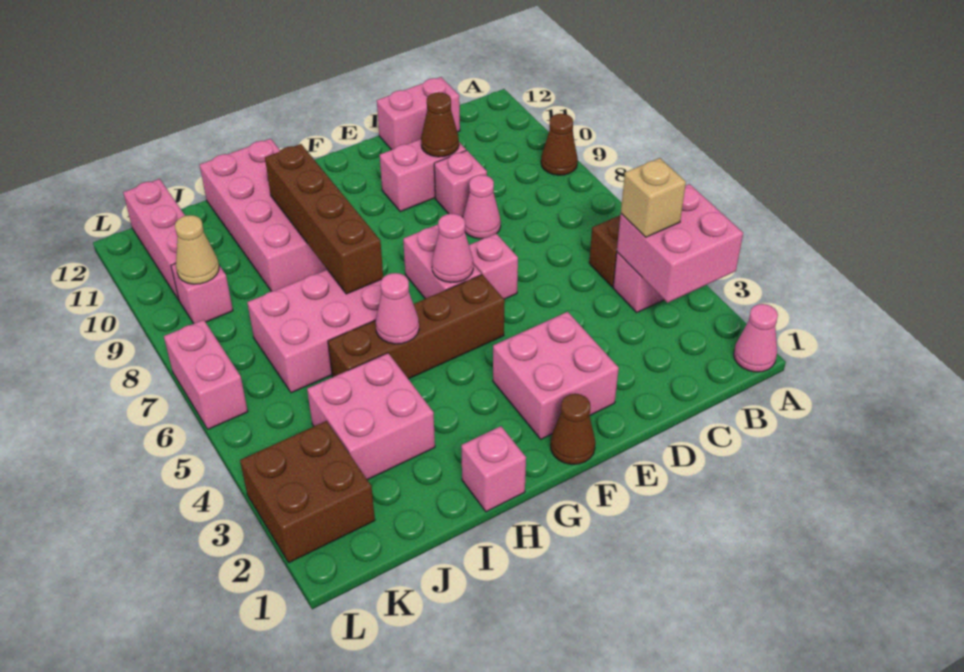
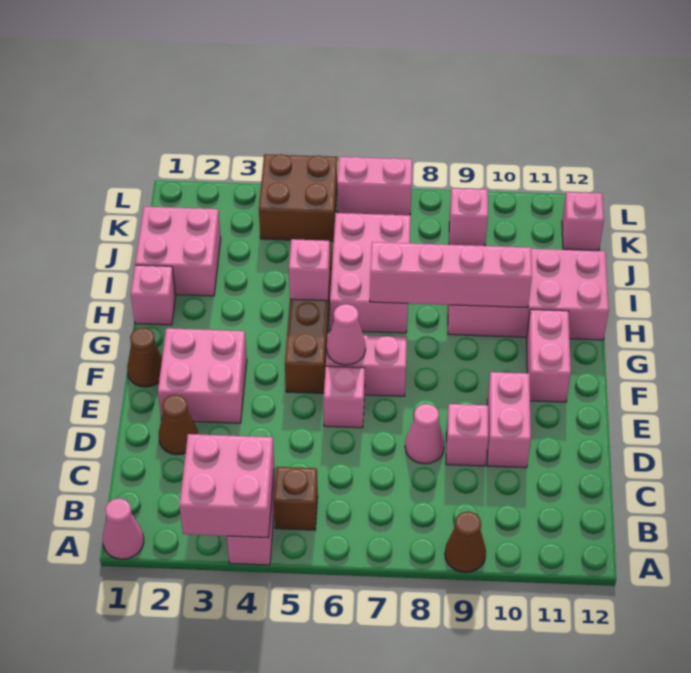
tan 1x1 brick [621,158,686,237] -> none
pink 1x2 brick [377,77,460,150] -> pink 1x2 brick moved to [527,309,571,402]
brown 1x1 cone [421,92,459,157] -> brown 1x1 cone moved to [159,395,198,455]
pink 1x1 cone [376,273,419,344] -> pink 1x1 brick [289,239,330,301]
brown 1x4 brick [265,144,383,294] -> pink 1x4 brick [370,242,532,308]
pink 2x2 brick [307,353,435,480] -> pink 2x2 brick moved to [135,207,221,296]
brown 2x2 brick [240,421,375,563] -> brown 2x2 brick moved to [259,154,337,241]
tan 1x1 cone [175,215,219,284] -> none
pink 1x3 brick [123,179,185,300] -> pink 1x1 brick [562,192,604,250]

